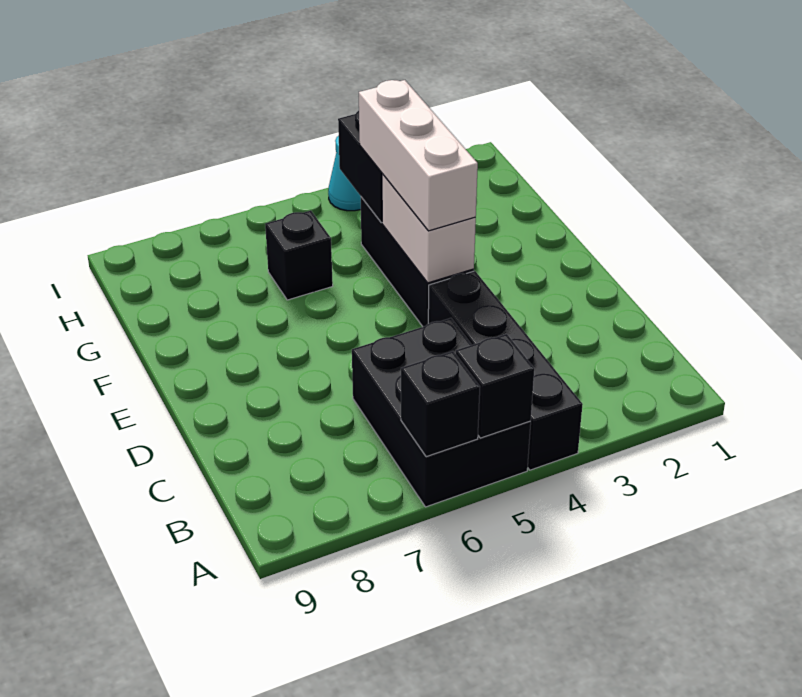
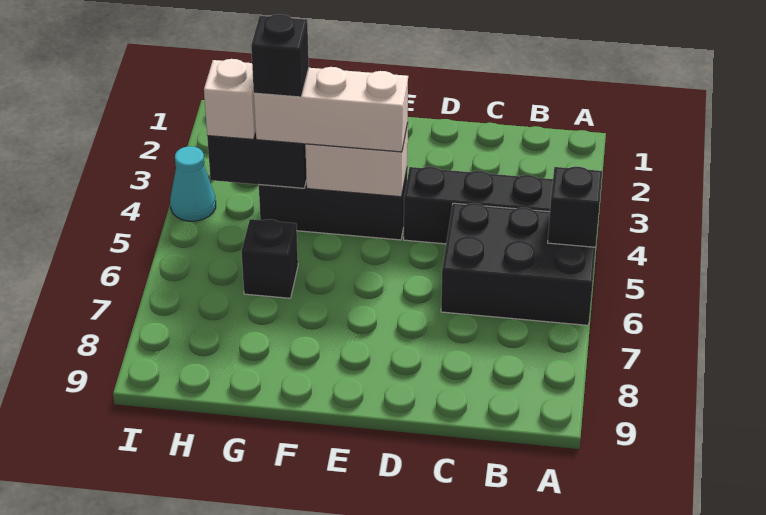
black 1x1 brick [401,351,480,457] -> black 1x1 brick moved to [251,14,309,97]
none -> white 1x1 brick [204,59,256,139]

